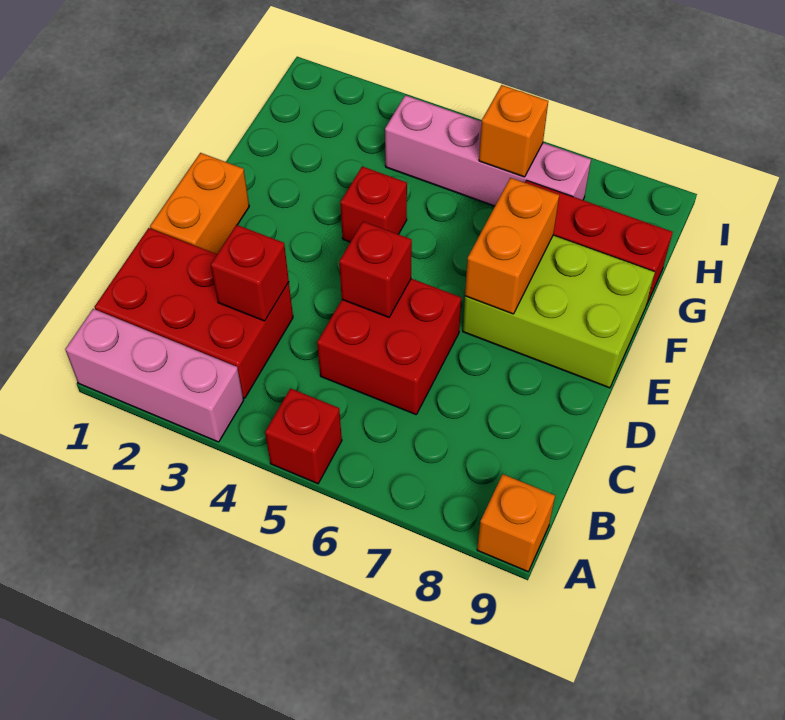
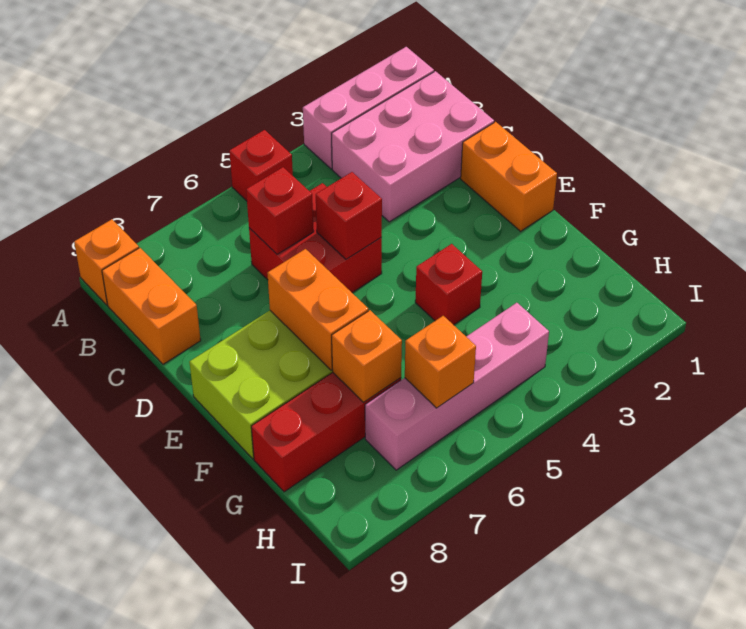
red 2x3 brick [95,228,293,398] -> pink 2x3 brick [332,71,494,222]
none -> orange 1x2 brick [102,248,201,364]
red 1x1 brick [211,225,289,321] -> red 1x1 brick moved to [246,167,314,254]
none -> orange 1x1 brick [332,310,402,402]

